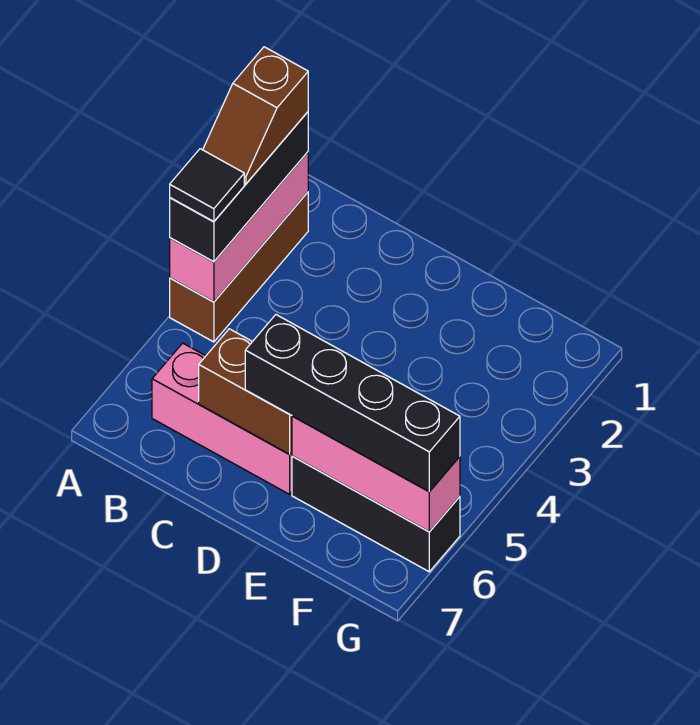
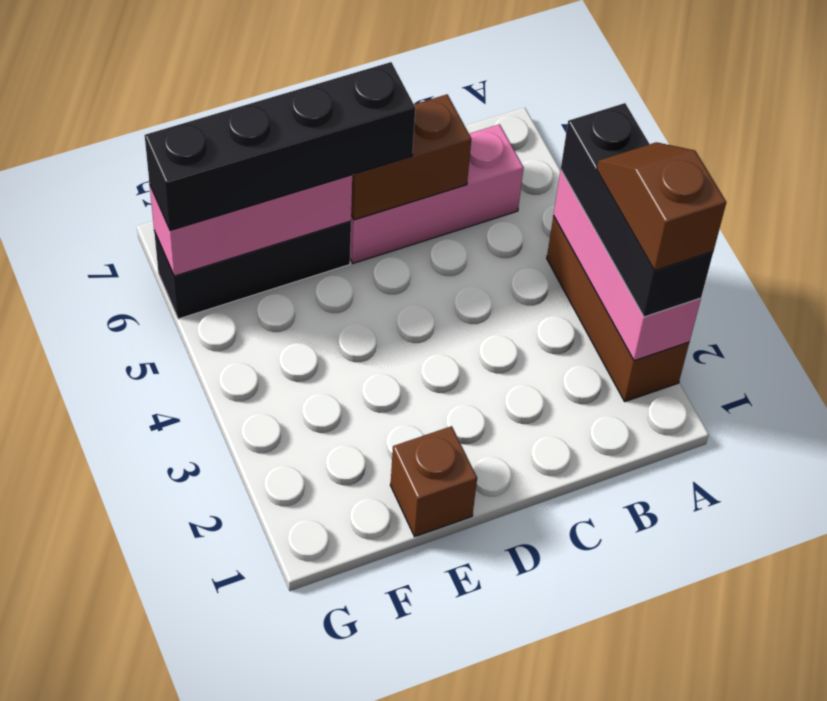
black 1x1 tile [170,149,244,222] -> none
none -> brown 1x1 brick [390,426,477,537]

